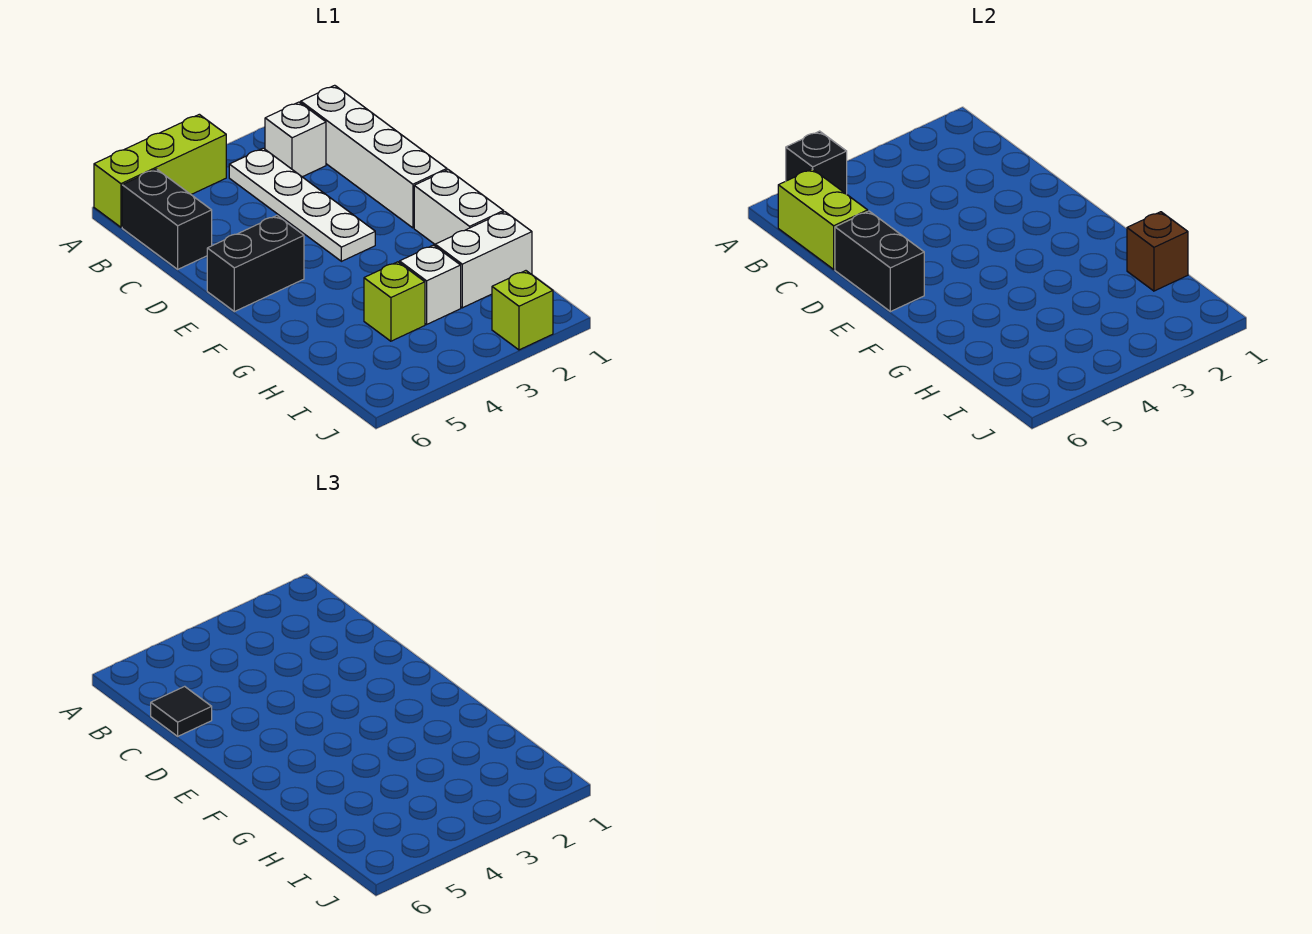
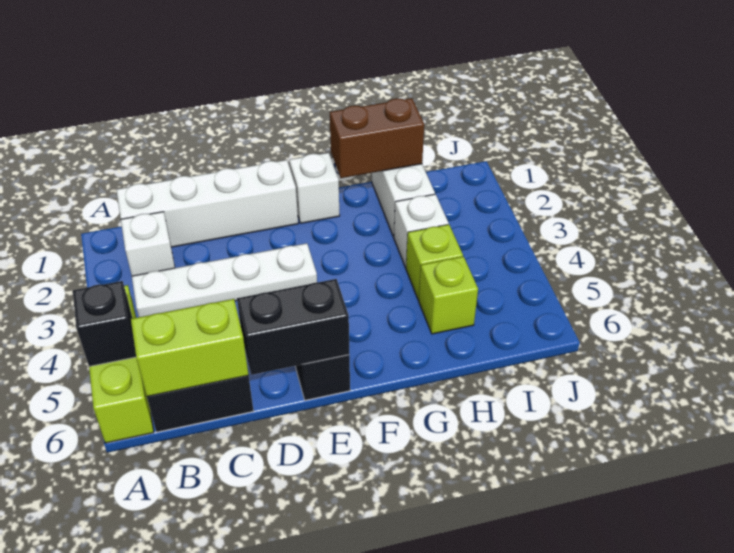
black 1x1 tile [151,686,212,736] -> none
white 1x2 brick [414,170,504,244] -> white 1x1 brick [289,153,340,223]
brown 1x1 brick [1127,212,1188,291] -> brown 1x2 brick [330,98,424,178]
lime 1x1 brick [492,271,553,350] -> lime 1x1 brick moved to [419,257,478,334]

